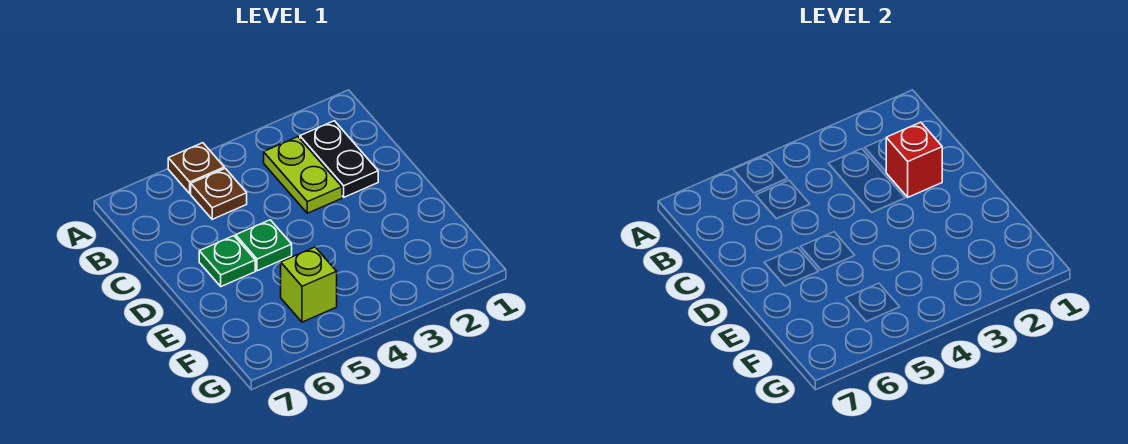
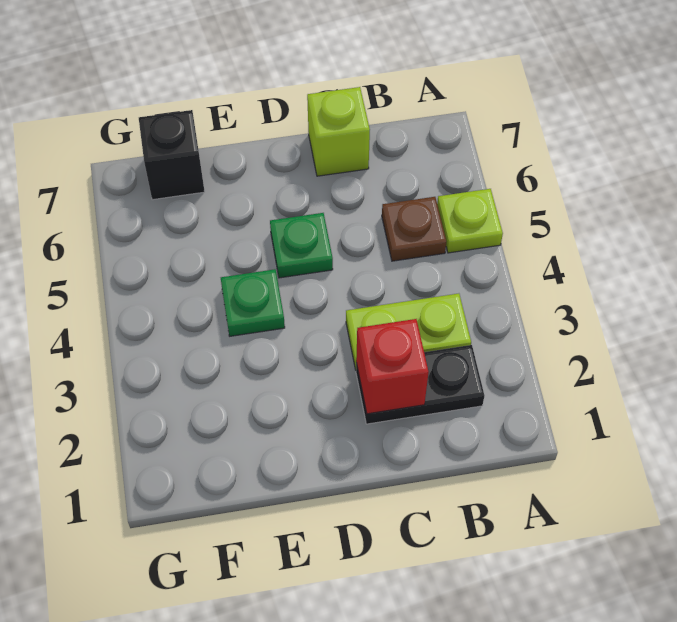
brown 1x1 plate [168,143,224,194] -> lime 1x1 plate [437,189,503,253]
green 1x1 plate [199,236,255,287] -> green 1x1 plate moved to [221,269,285,336]
lime 1x1 brick [281,247,337,322] -> lime 1x1 brick moved to [307,87,370,176]
none -> black 1x1 brick [139,110,205,200]

